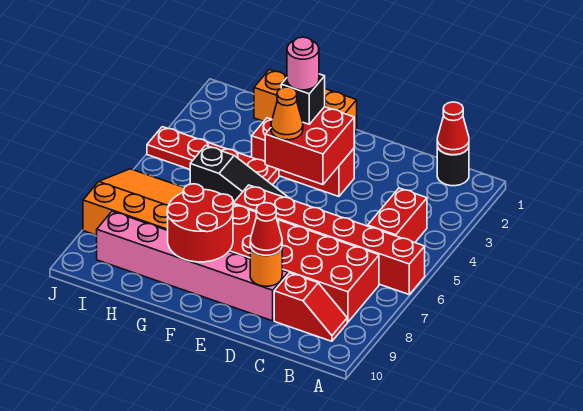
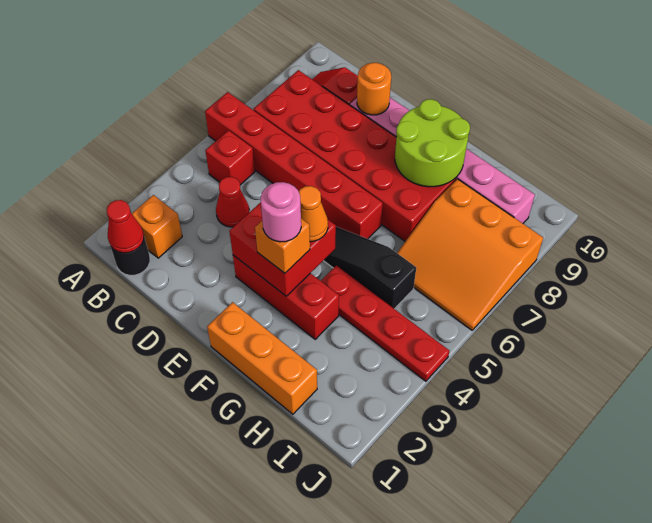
none -> orange 1x1 brick [132,195,182,258]
red 1x2 brick [368,188,427,243] -> red 1x1 brick [205,130,255,185]
red 1x1 cone [250,203,282,255] -> red 1x1 cone moved to [216,177,249,227]
black 1x1 brick [281,74,325,124] -> orange 1x1 brick [255,218,310,273]
red 2x2 round brick [167,184,233,262] -> lime 2x2 round brick [395,99,470,187]

